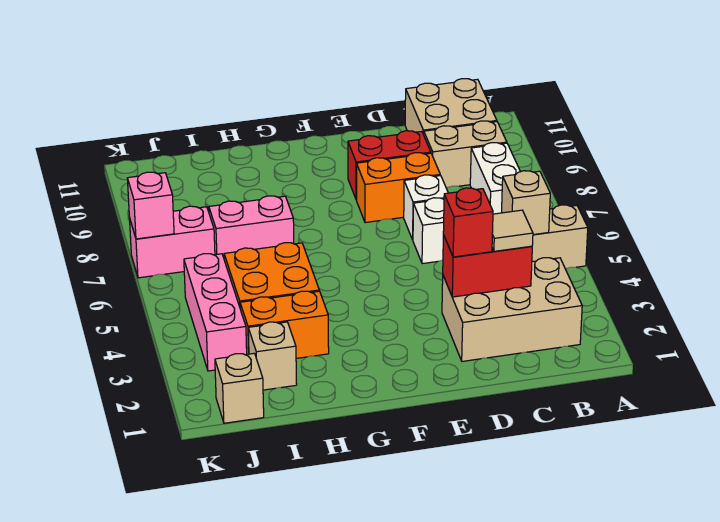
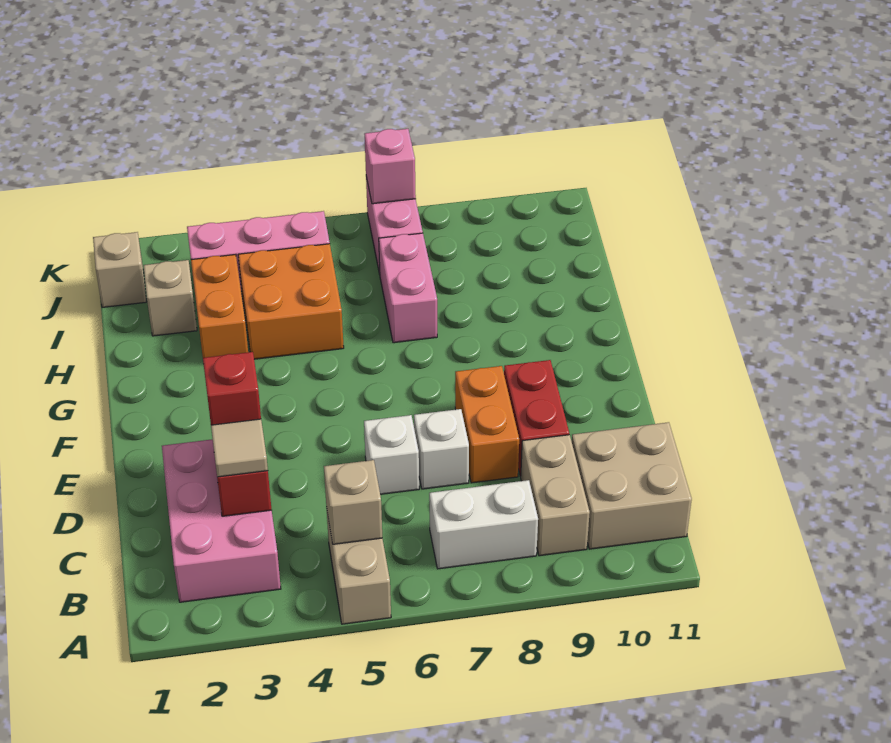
tan 2x3 brick [442,258,582,361] -> pink 2x3 brick [162,439,281,602]

